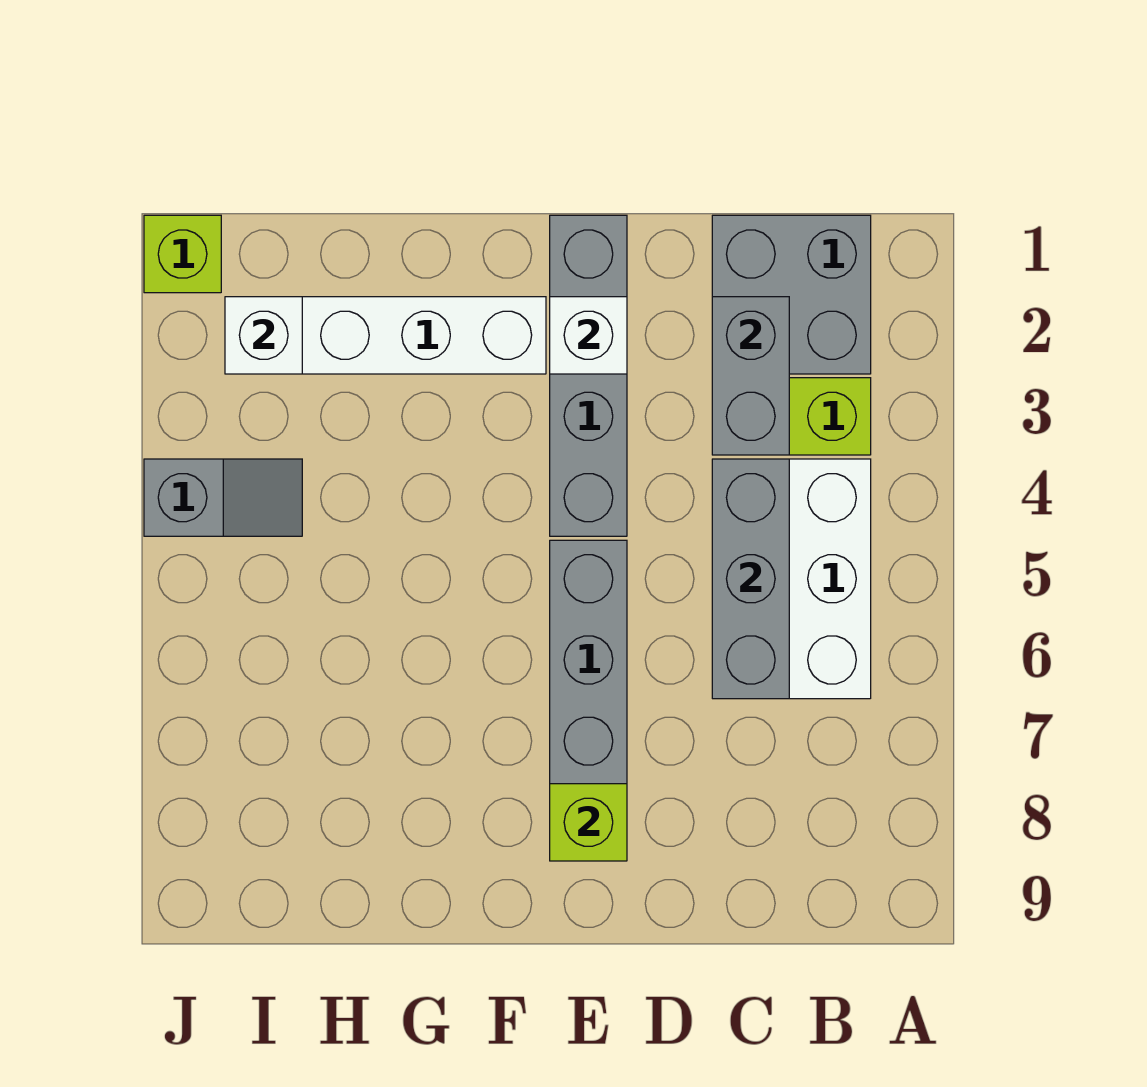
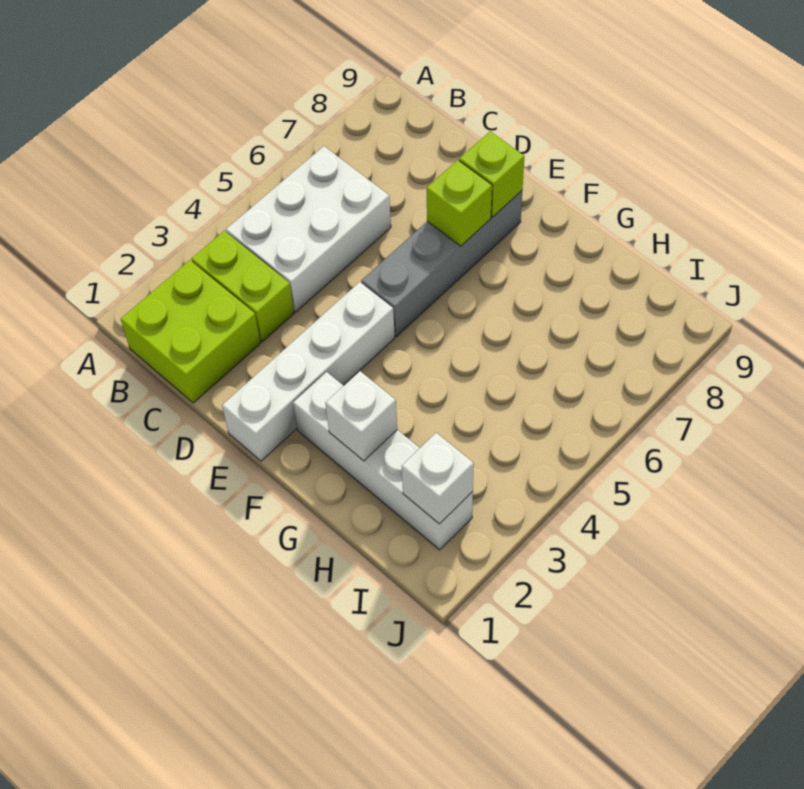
grey 2x2 brick [712,215,871,374] -> lime 2x2 brick [121,260,260,403]
grey 1x2 brick [712,297,789,455] -> none
grey 1x3 brick [712,459,789,699] -> none
grey 1x4 brick [550,215,627,536] -> white 1x4 brick [222,282,395,461]
white 1x1 brick [550,297,627,374] -> white 1x1 brick moved to [325,371,397,461]
grey 1x2 slope [144,459,302,536] -> none
lime 1x1 brick [144,215,221,293] -> lime 1x1 brick moved to [426,160,492,246]

